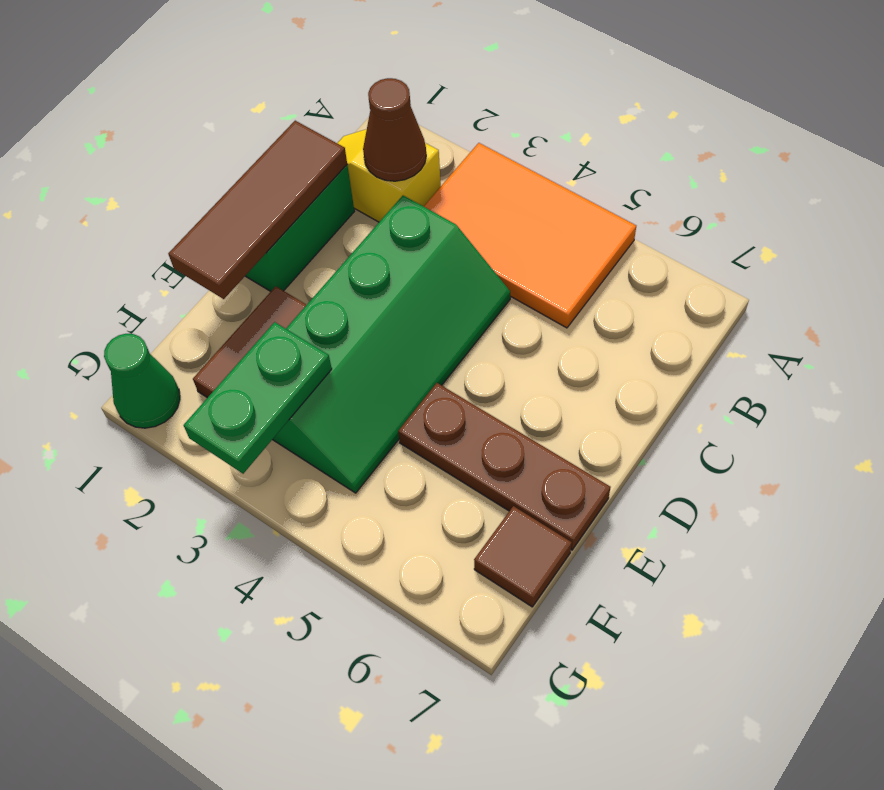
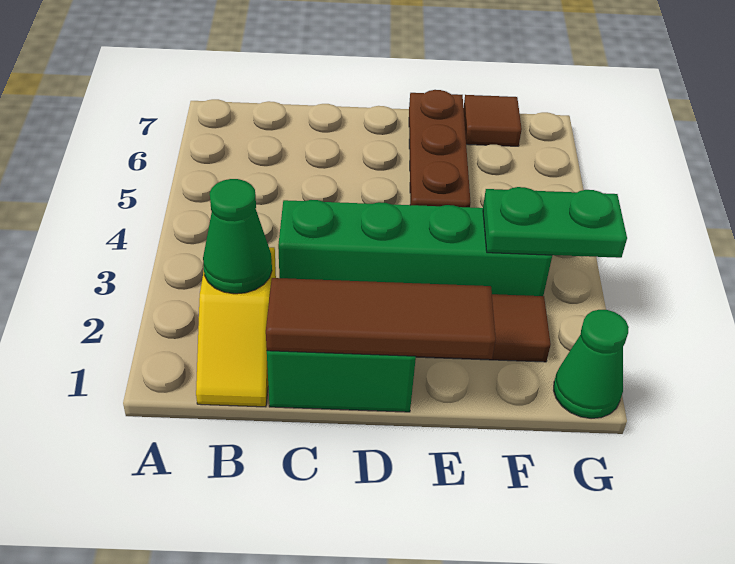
orange 2x3 tile [424,143,636,328] -> none
brown 1x1 cone [363,78,426,181] -> green 1x1 cone [203,179,272,294]

